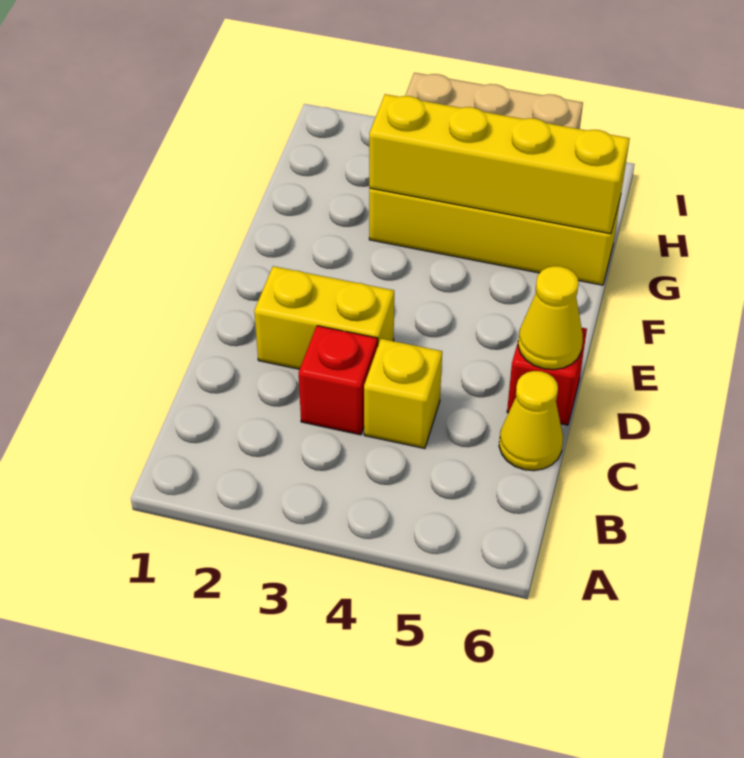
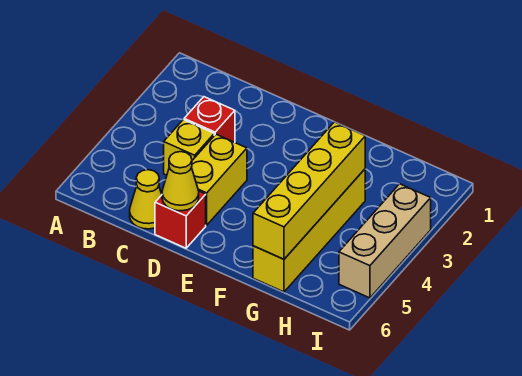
yellow 1x2 brick [254,266,394,369] -> yellow 1x2 brick moved to [192,134,247,225]

